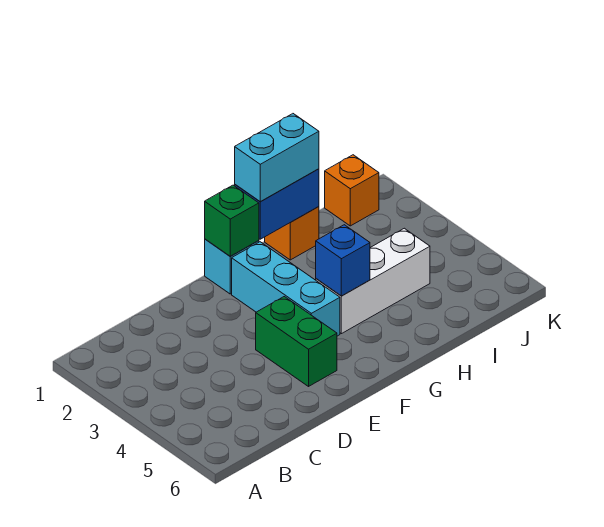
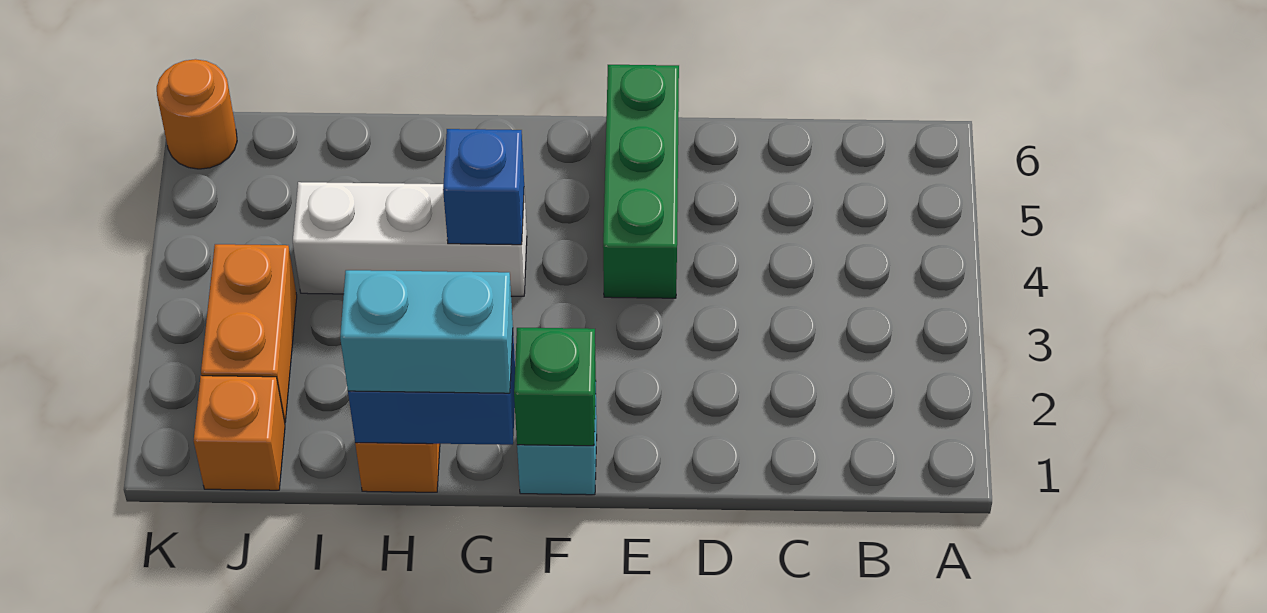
green 1x2 brick [256,297,337,386] -> green 1x3 brick [603,65,679,298]
cyan 1x3 brick [232,242,340,336] -> none
none -> orange 1x2 brick [201,244,297,422]
none -> orange 1x1 round brick [157,59,237,169]

